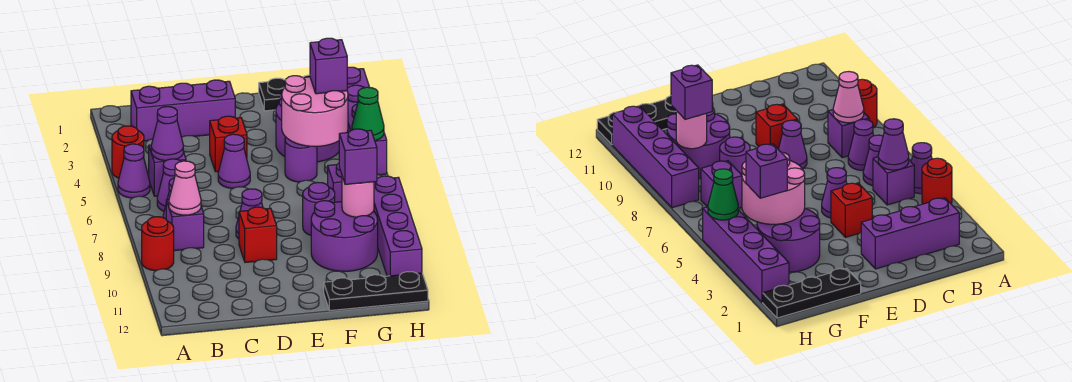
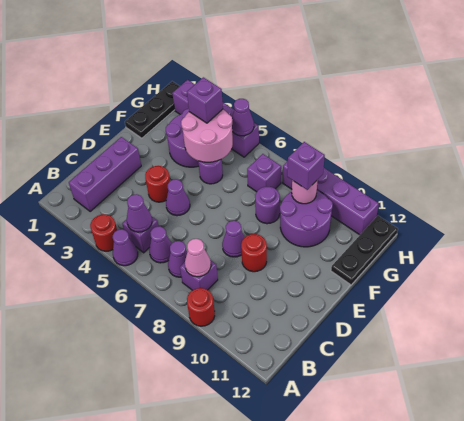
red 1x1 brick [210,116,247,172] -> red 1x1 round brick [145,166,170,202]
red 1x1 brick [239,207,277,262] -> red 1x1 round brick [241,234,267,272]
green 1x1 cone [352,87,384,141] -> purple 1x1 cone [232,99,254,136]

